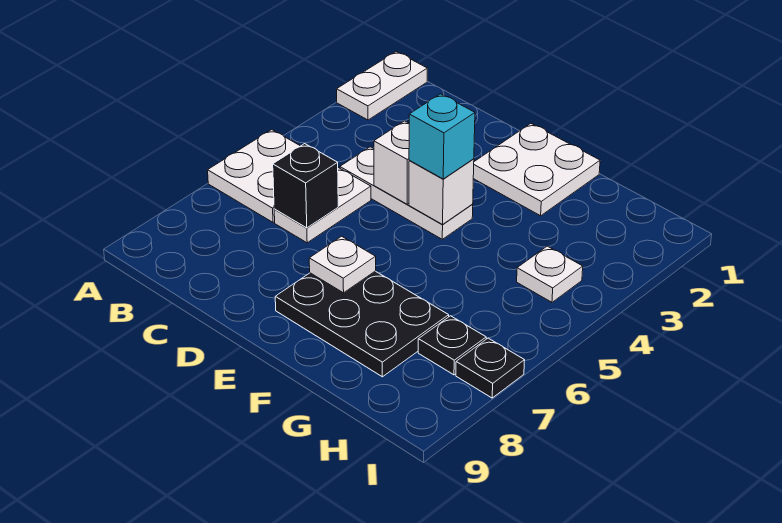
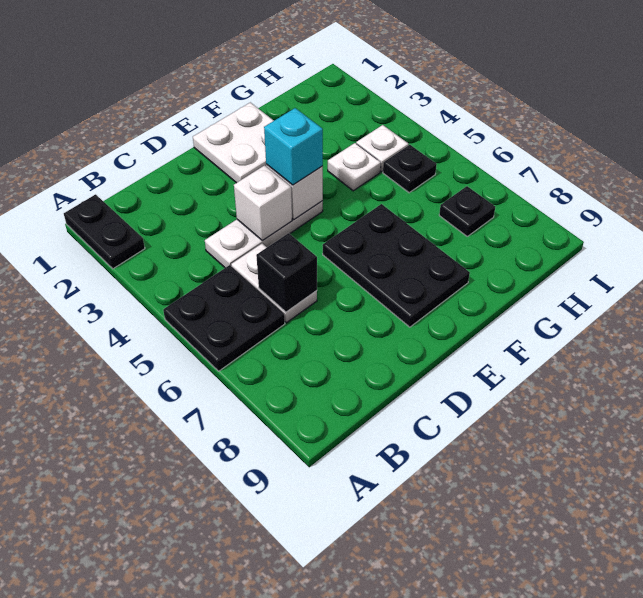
white 1x2 plate [337,52,427,120] -> black 1x2 plate [64,194,145,269]
white 2x2 plate [208,130,300,222] -> black 2x2 plate [163,265,285,371]
black 2x3 plate [275,271,449,377] -> black 2x3 plate turned to [323,204,470,327]
white 1x1 plate [309,236,376,293] -> white 1x1 plate moved to [328,143,381,191]
black 1x1 plate [456,338,525,398] -> black 1x1 plate moved to [383,145,437,193]

